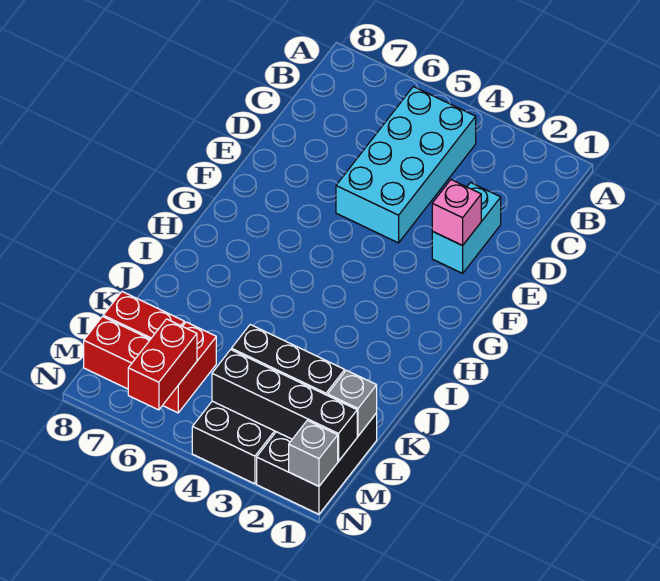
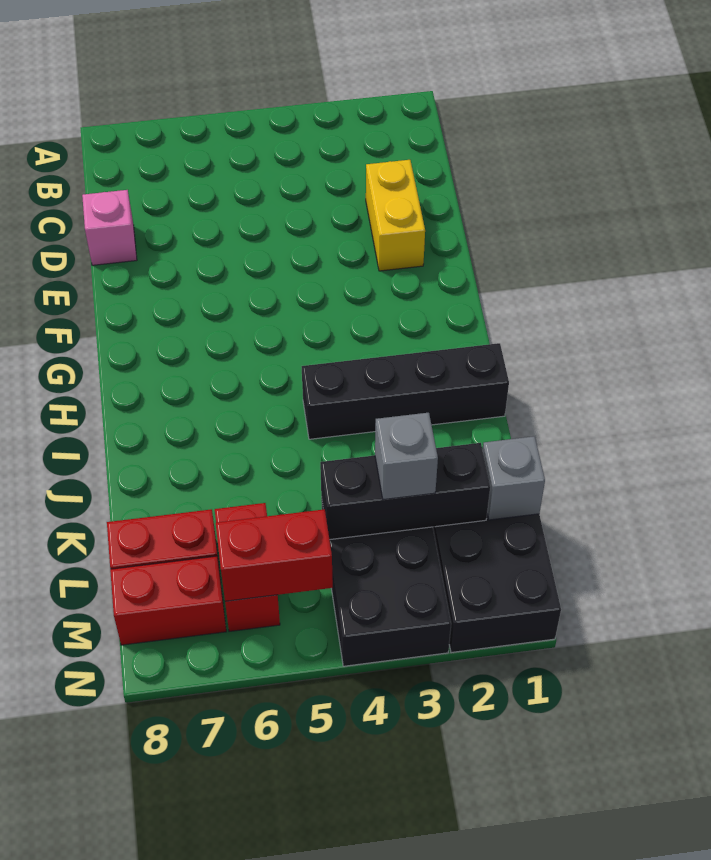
cyan 2x4 brick [336,87,476,243] -> none
cyan 1x2 brick [432,183,501,273] -> yellow 1x2 brick [366,160,425,271]
pink 1x1 brick [432,180,481,245] -> pink 1x1 brick moved to [82,190,137,265]
black 1x4 brick [212,350,357,461] -> black 1x4 brick moved to [302,343,509,439]
red 1x2 brick [128,319,197,410] -> red 1x2 brick turned to [216,509,333,601]
grey 1x1 brick [289,420,338,486] -> grey 1x1 brick moved to [375,413,438,500]

